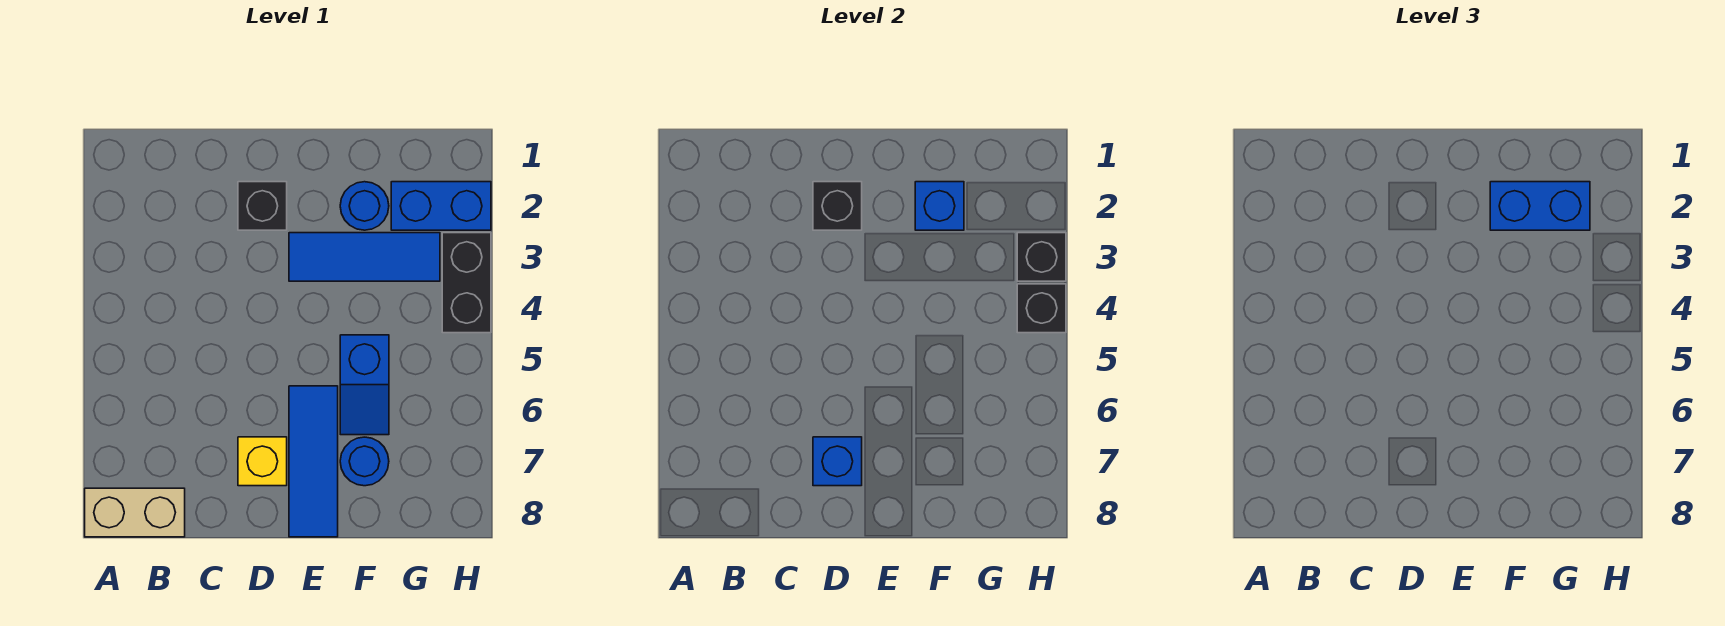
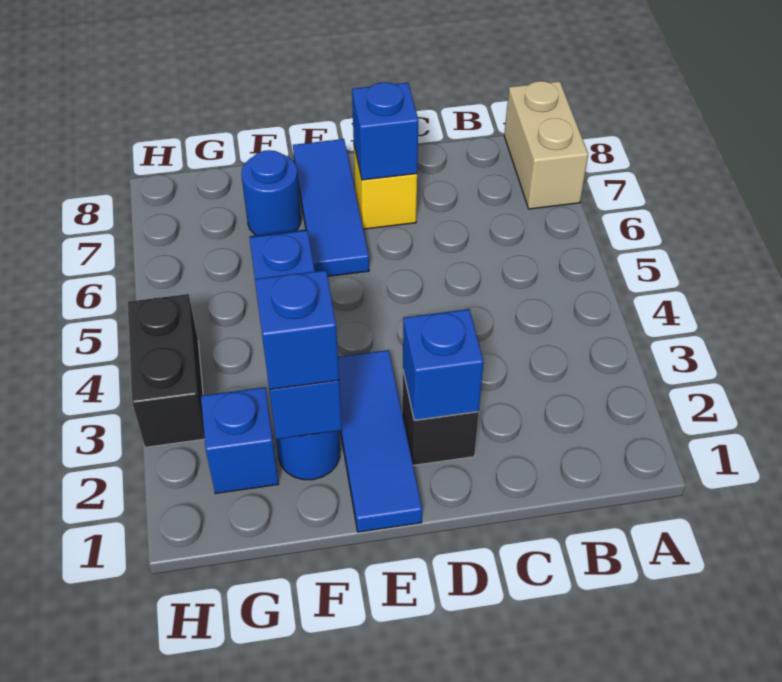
tan 1x2 brick [85,488,185,537] -> tan 1x2 brick turned to [504,81,588,209]
black 1x1 brick [813,182,862,230] -> blue 1x1 brick [403,309,484,420]
blue 1x3 tile [289,233,440,281] -> blue 1x3 tile turned to [338,350,422,532]
blue 1x2 brick [1490,182,1590,230] -> blue 1x1 brick [255,270,339,390]
blue 1x2 brick [391,182,491,230] -> blue 1x1 brick [201,387,278,493]
black 1x1 brick [1017,233,1066,281] -> none
black 1x1 brick [1017,284,1066,333] -> none

